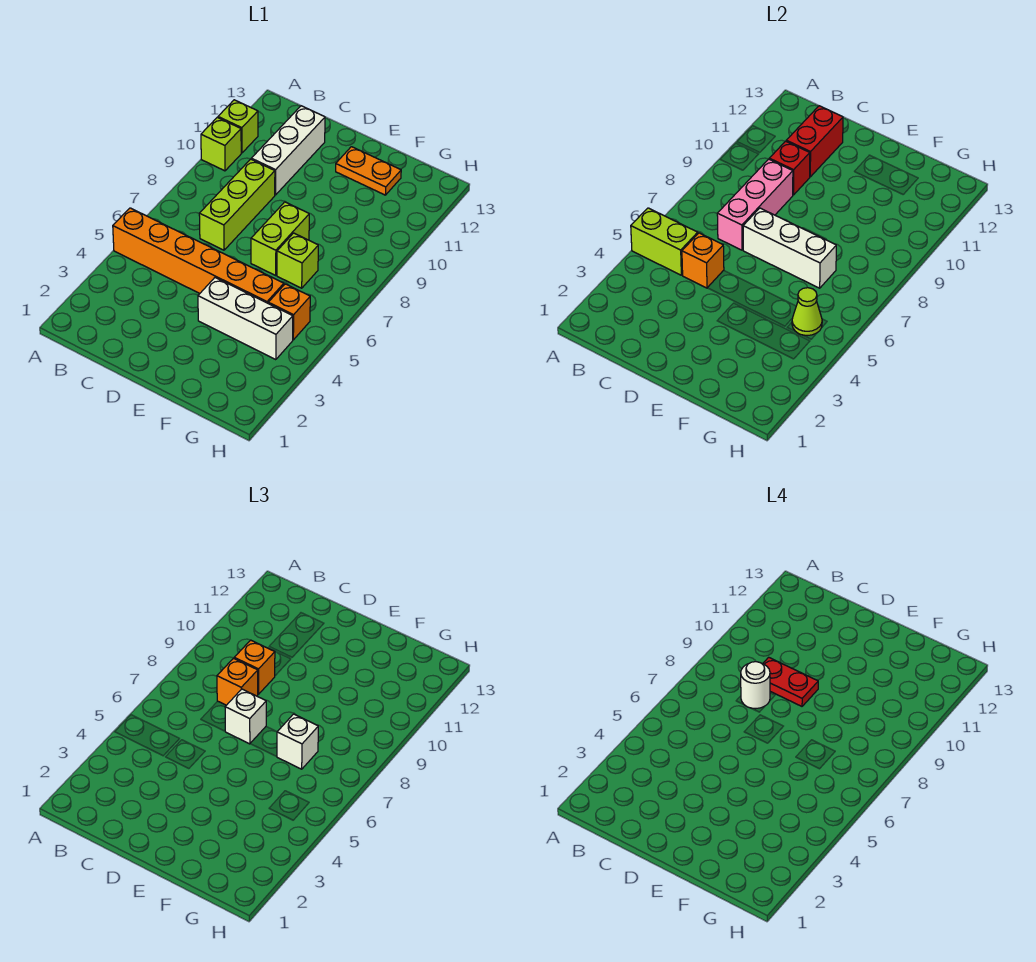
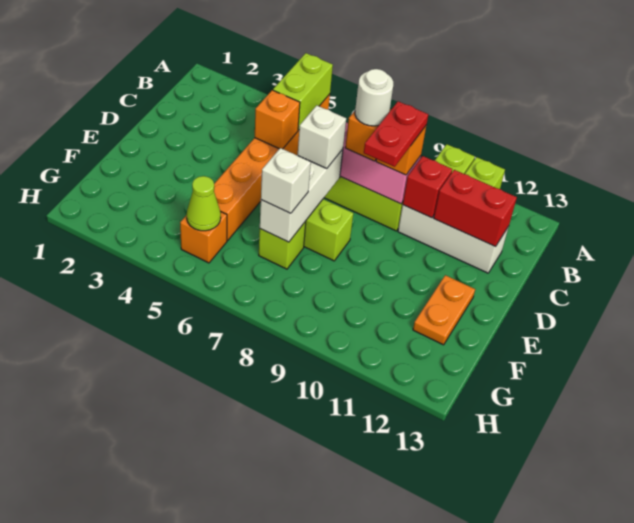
white 1x3 brick [198,278,293,360] -> none

